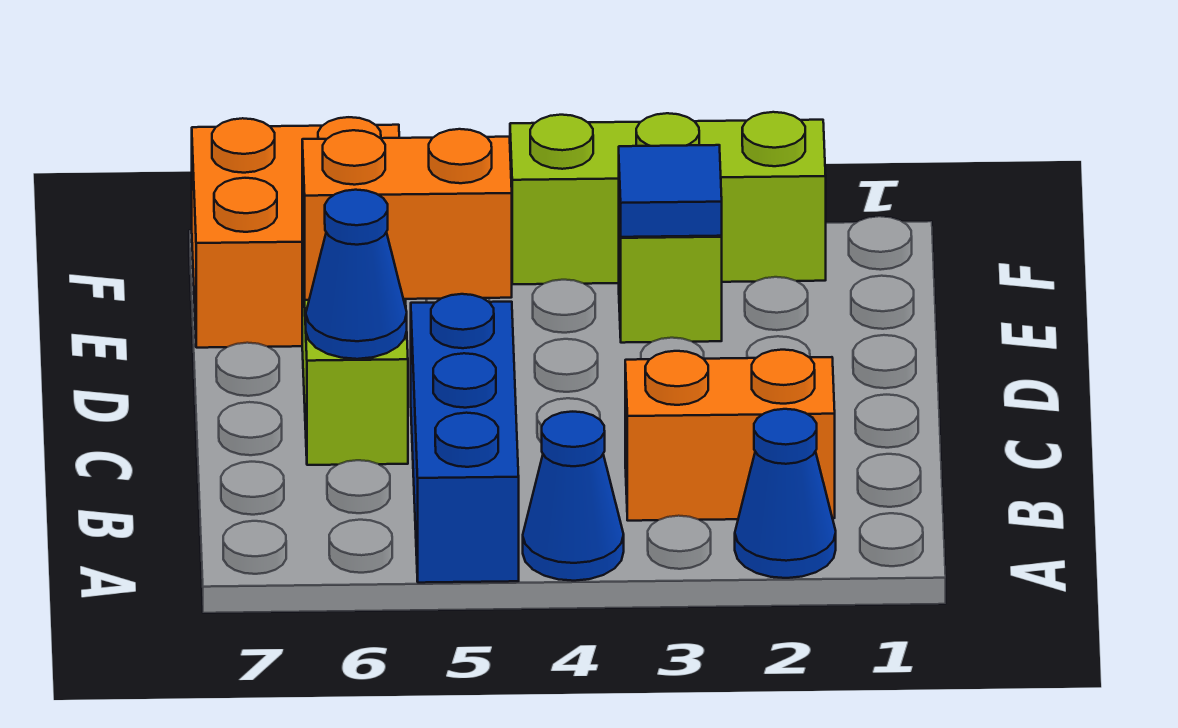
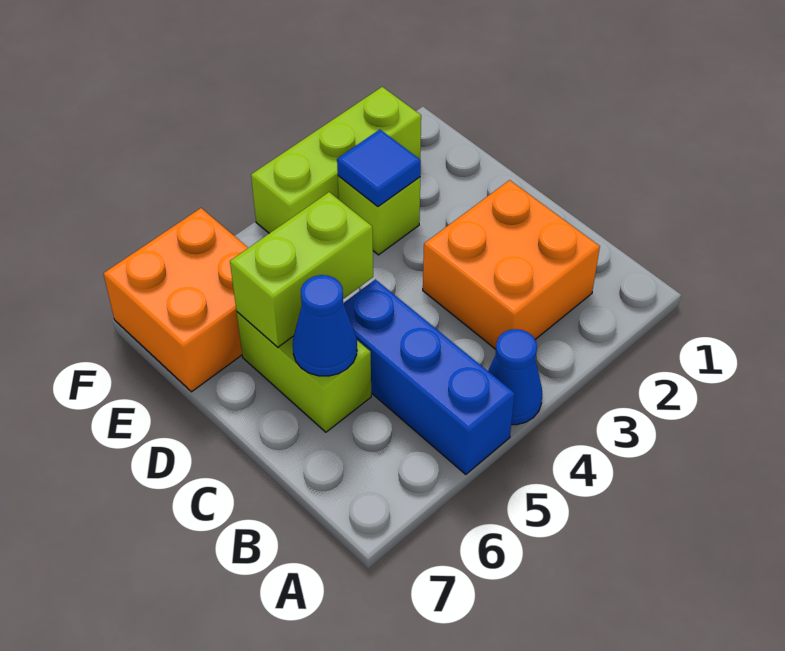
blue 1x1 cone [735,409,836,578] -> none
orange 1x2 brick [625,350,835,521] -> orange 2x2 brick [423,180,600,349]
orange 1x2 brick [302,129,512,300] -> lime 1x2 brick [230,192,373,347]

